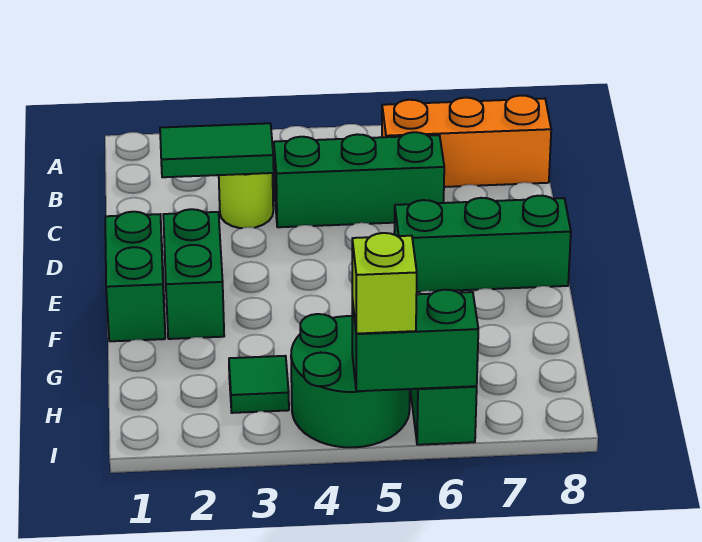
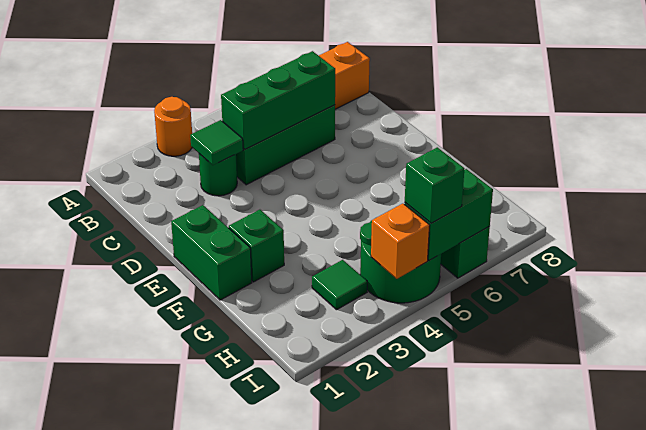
none -> orange 1x1 round brick [154,97,192,156]
green 1x2 tile [160,123,274,177] -> green 1x1 tile [190,120,243,165]
lime 1x1 round brick [219,173,273,228] -> green 1x1 round brick [199,154,237,196]
green 1x2 brick [163,209,224,339] -> green 1x1 brick [229,210,284,282]
green 1x3 brick [394,196,571,292] -> green 1x3 brick moved to [221,51,335,149]
none -> orange 1x1 brick [371,204,430,279]
lime 1x1 brick [352,233,417,334] -> green 1x1 brick [405,147,465,223]

